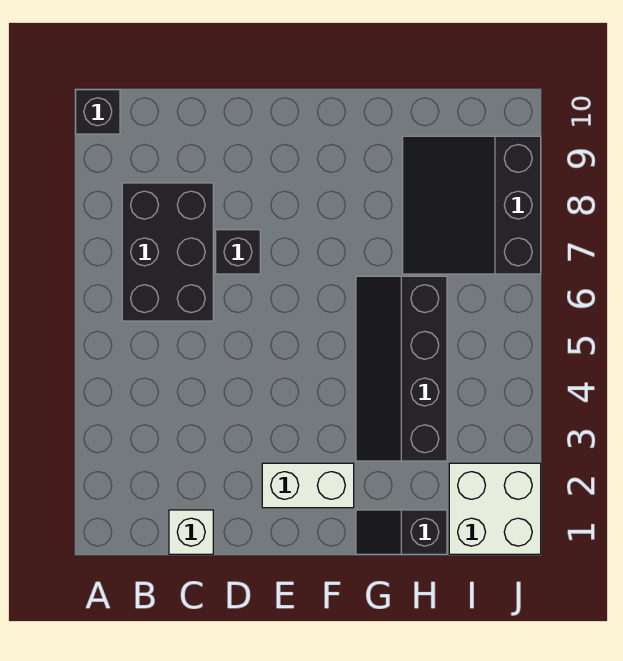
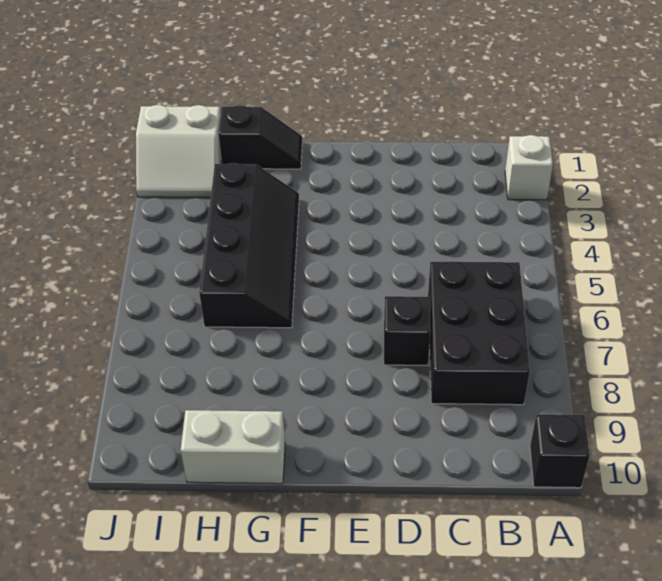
white 1x1 brick [169,510,213,554] -> white 1x1 brick moved to [505,135,553,200]
white 1x2 brick [262,463,354,508] -> white 1x2 brick moved to [180,410,285,484]
black 3x3 slope [403,136,541,274] -> none
white 2x2 brick [449,463,541,554] -> white 2x2 slope [136,105,222,197]

